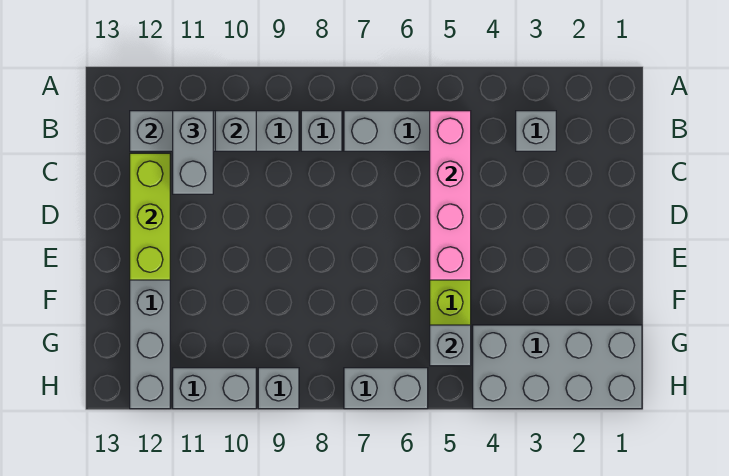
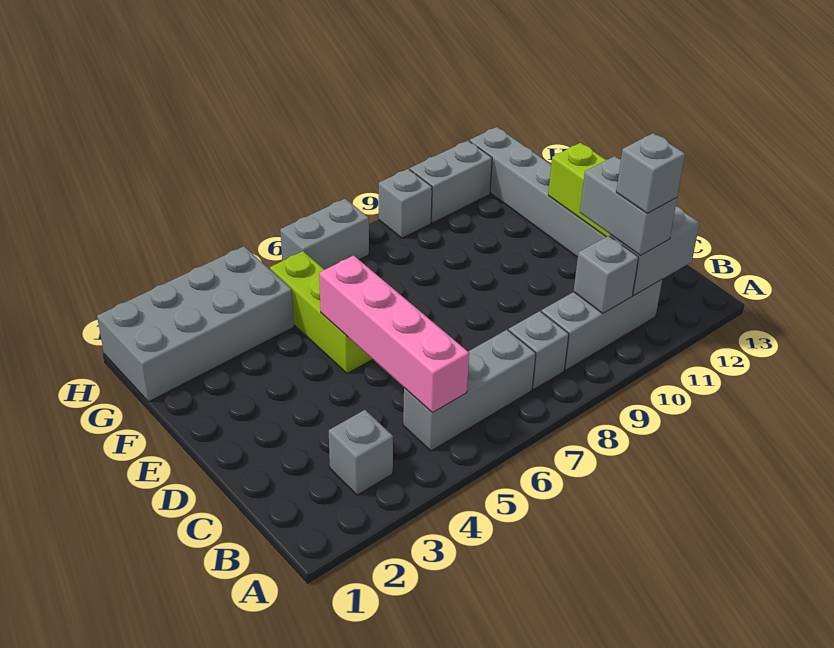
grey 1x1 brick [430,325,471,366] -> grey 1x1 brick moved to [616,133,685,213]

